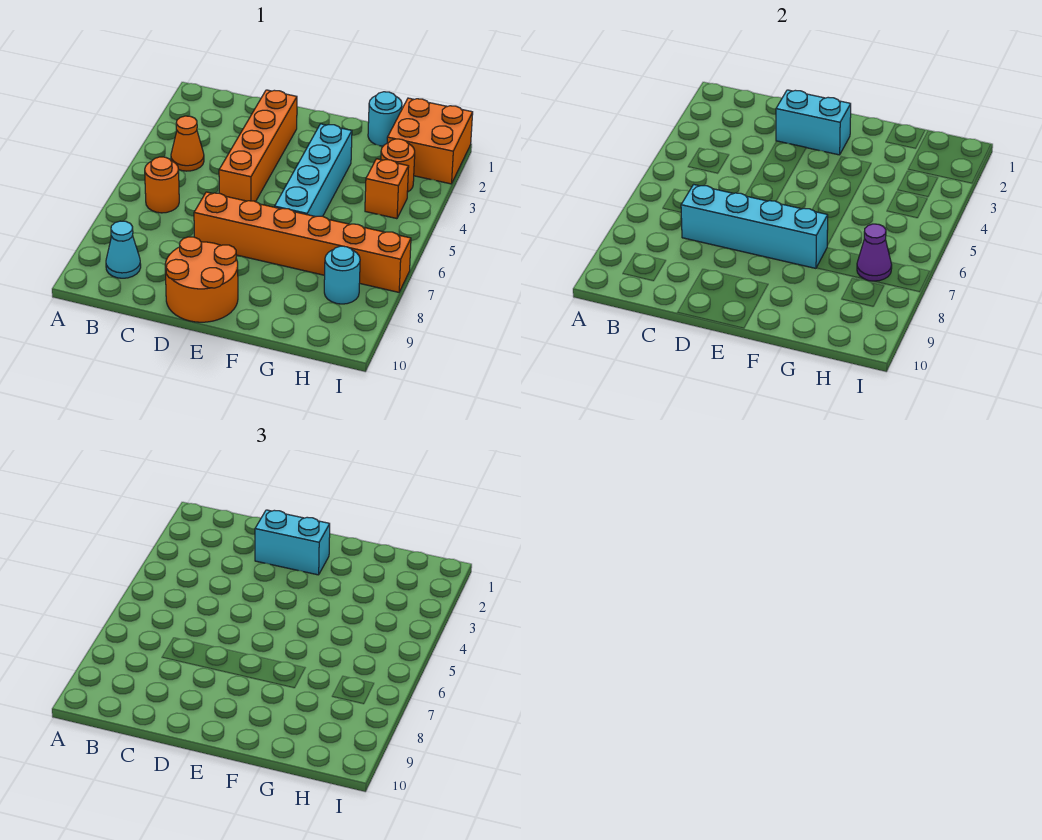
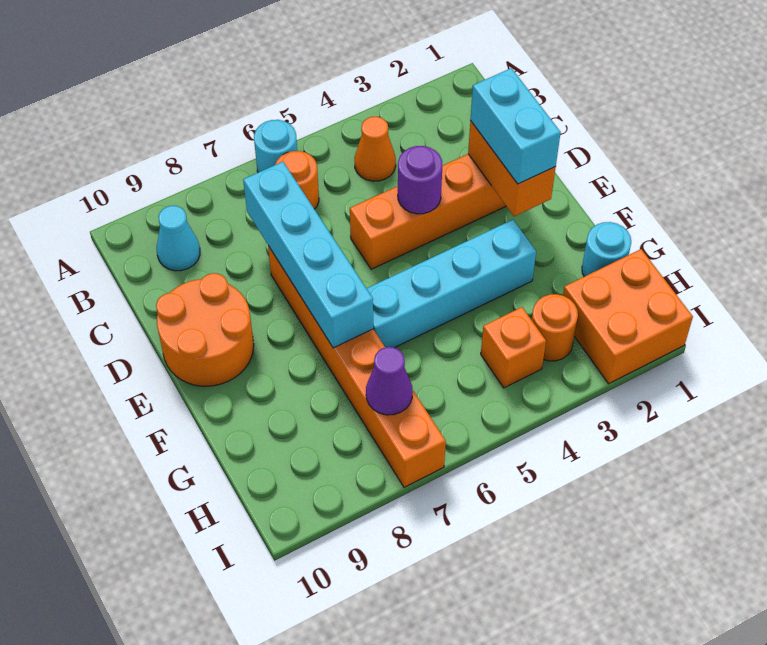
cyan 1x2 brick [776,90,851,155] -> orange 1x2 brick [468,121,556,216]
none -> purple 1x1 round brick [398,146,442,214]
cyan 1x1 round brick [324,246,360,304] -> cyan 1x1 round brick moved to [254,120,297,172]

